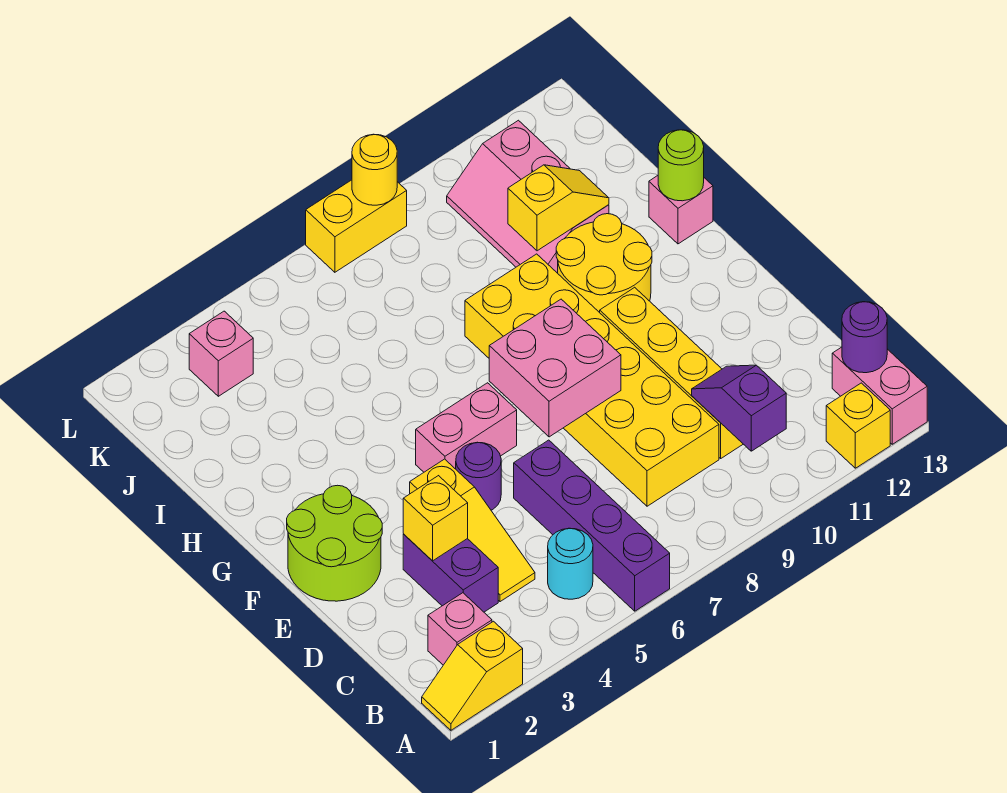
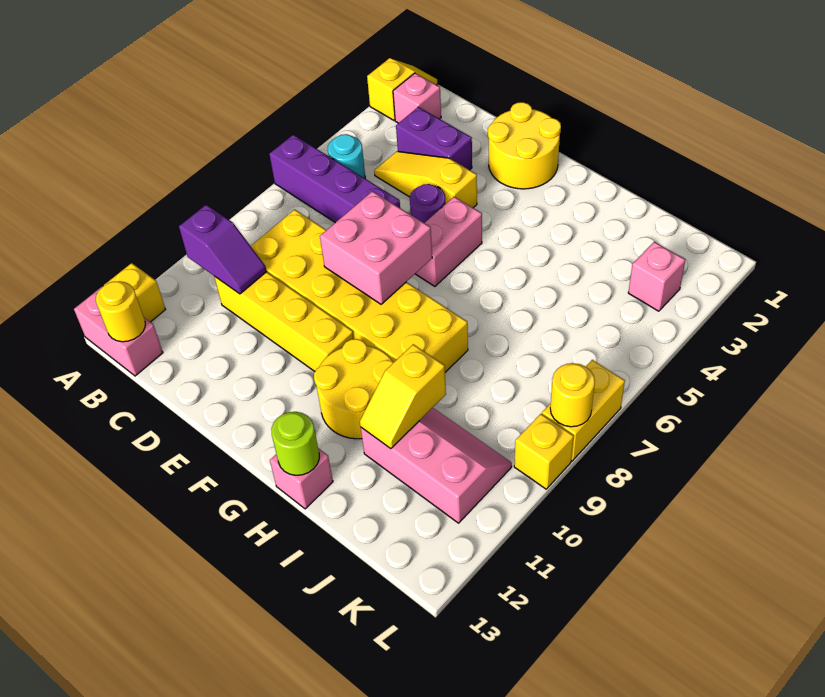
purple 1x1 round brick [842,302,887,373] -> yellow 1x1 round brick [96,281,145,342]
yellow 1x1 brick [403,476,468,561] -> yellow 1x1 brick moved to [514,414,574,489]
lime 2x2 round brick [287,485,382,601] -> yellow 2x2 round brick [488,102,561,189]

